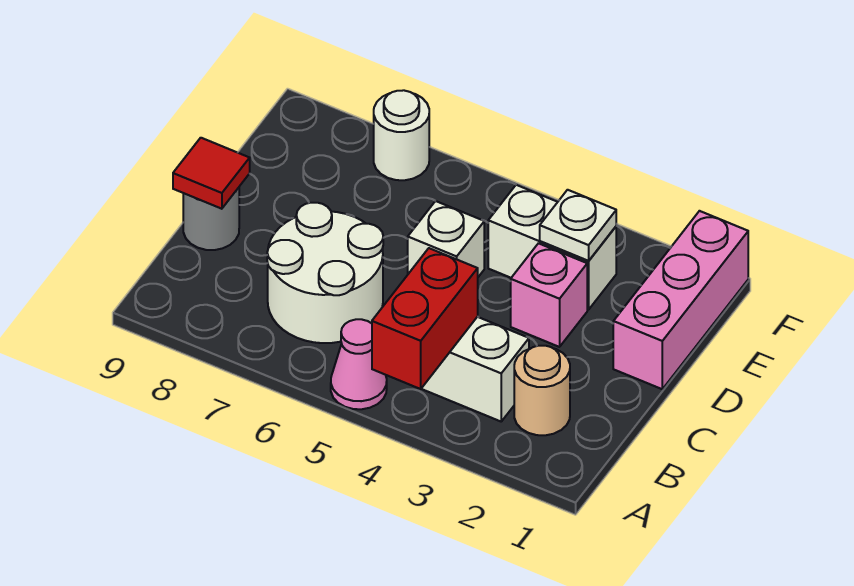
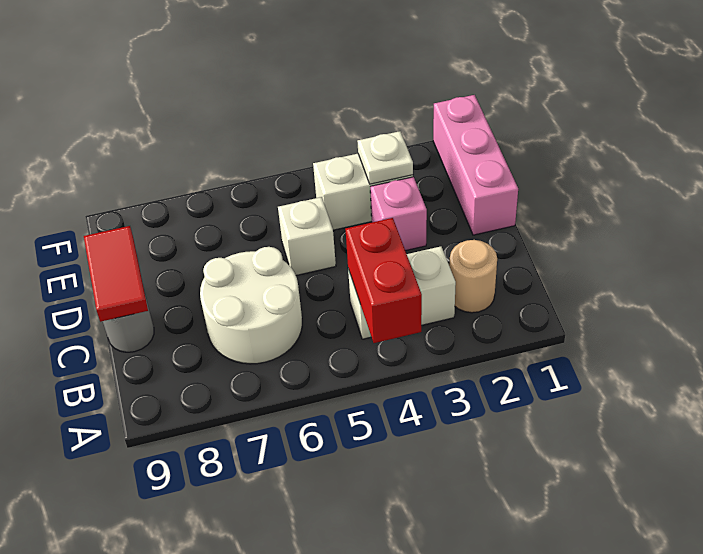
pink 1x1 cone [331,319,387,409] -> none
red 1x1 tile [173,138,250,209] -> red 1x2 tile [84,226,148,322]
white 1x1 round brick [374,90,429,180] -> none

